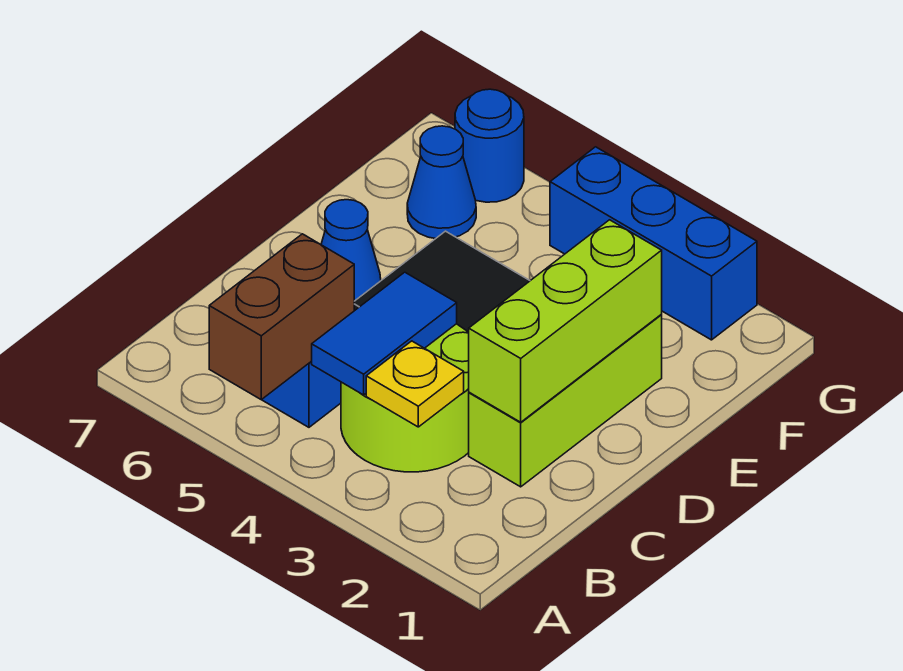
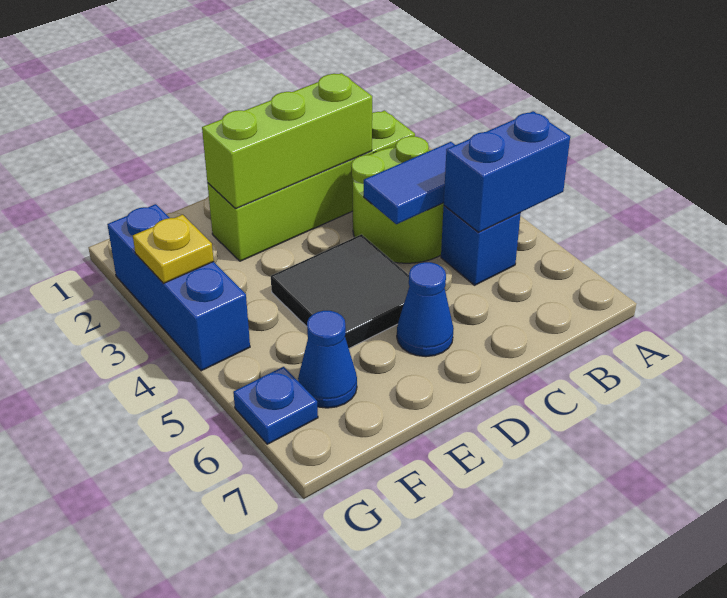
brown 1x2 brick [209,234,354,400] -> blue 1x2 brick [444,111,570,232]
yellow 1x1 plate [366,341,464,427] -> yellow 1x1 plate moved to [133,215,214,284]
lime 1x3 brick [469,315,662,487] -> lime 1x4 brick [207,111,415,261]
blue 1x1 round brick [455,89,524,202] -> blue 1x1 plate [233,367,318,444]

